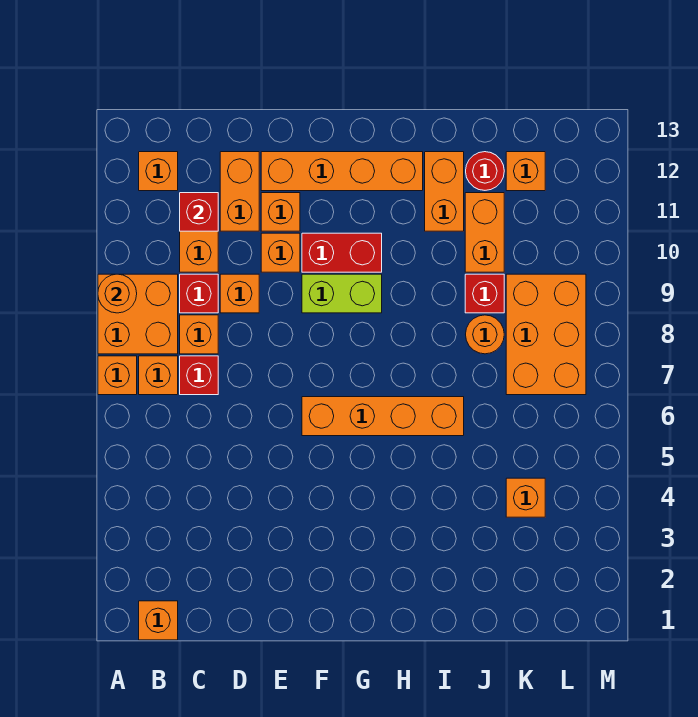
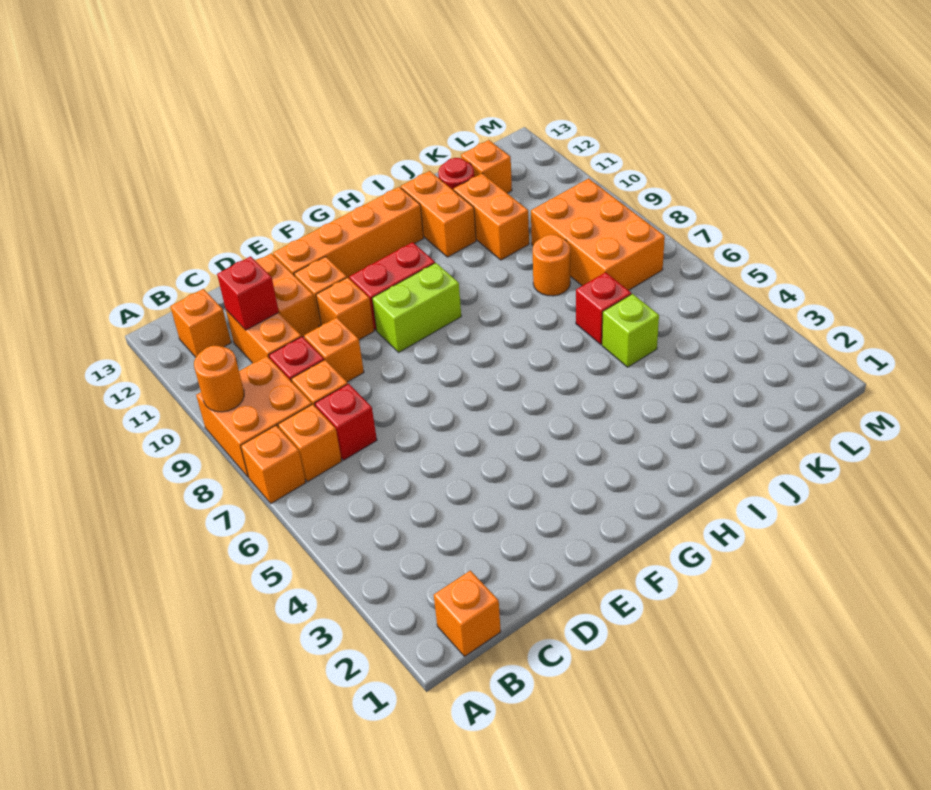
orange 1x4 brick [302,397,464,436] -> none
none -> lime 1x1 brick [602,294,659,367]
red 1x1 brick [465,274,504,313] -> red 1x1 brick moved to [576,272,631,344]
orange 1x1 brick [506,478,545,517] -> none

